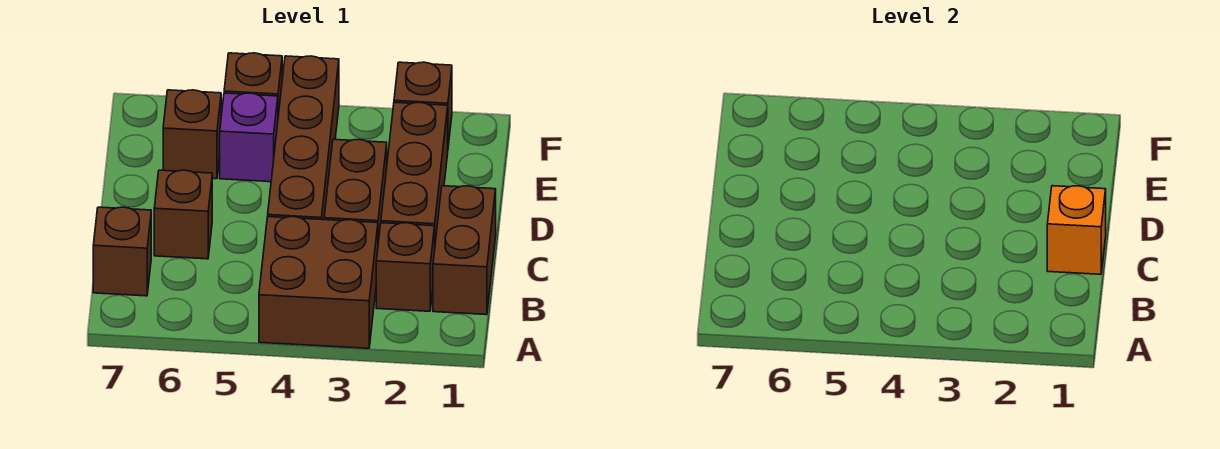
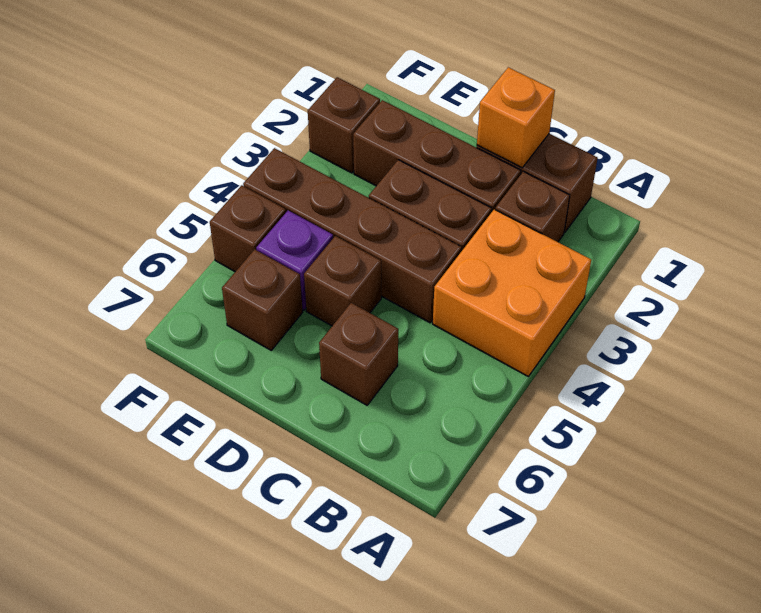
brown 2x2 brick [259,217,378,348] -> orange 2x2 brick [433,209,591,376]
brown 1x1 brick [93,207,151,296] -> brown 1x1 brick moved to [304,236,381,326]

